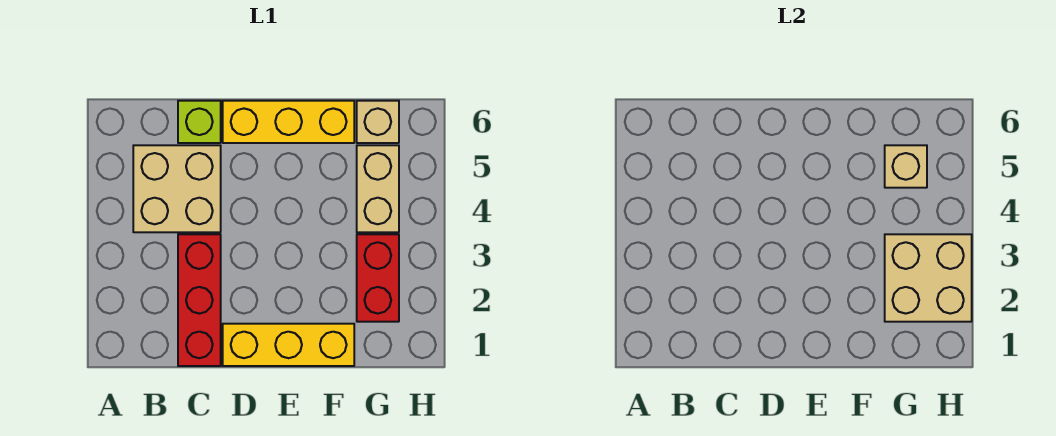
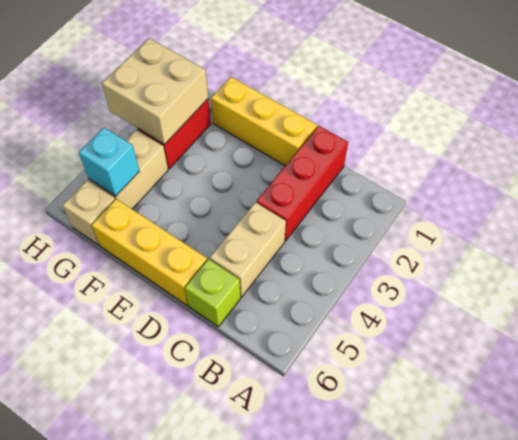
tan 2x2 brick [133,145,221,232] -> tan 1x2 brick [210,202,286,297]
tan 1x1 brick [885,145,927,188] -> cyan 1x1 brick [79,128,139,196]

